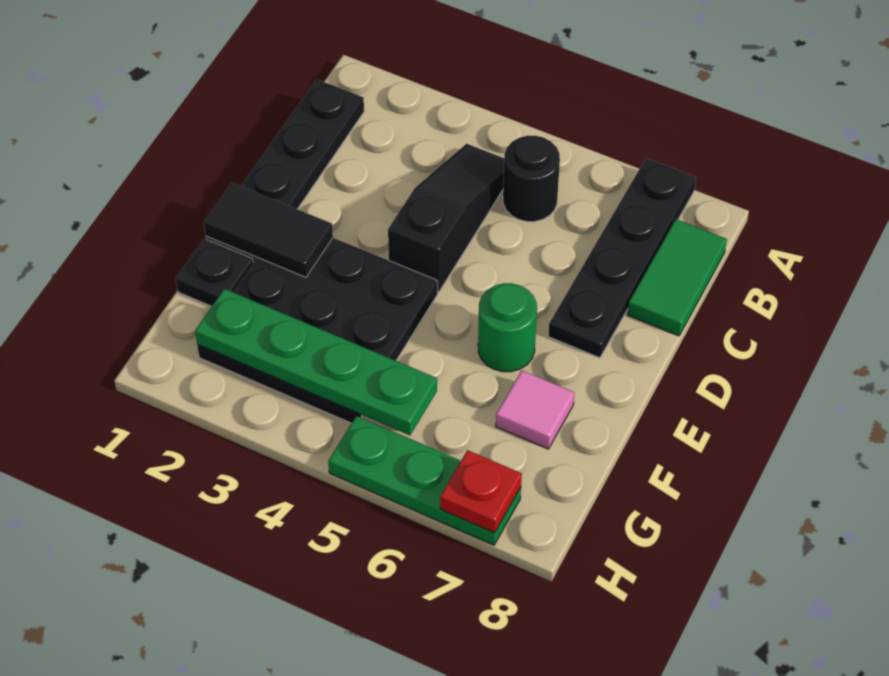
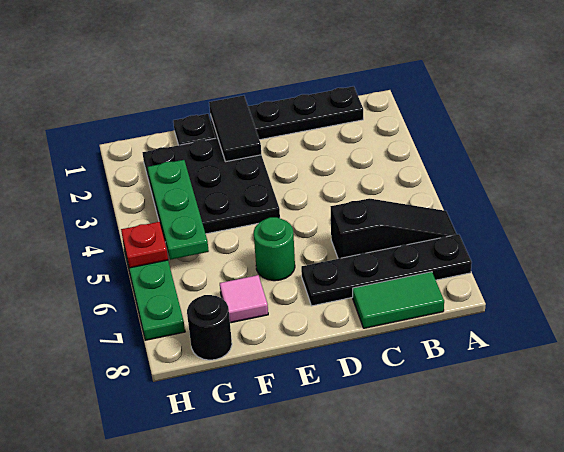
black 1x3 slope [388,144,504,292] -> black 1x3 slope moved to [331,199,457,259]
black 1x1 round brick [503,136,560,222] -> black 1x1 round brick moved to [187,295,232,360]
green 1x4 plate [195,289,437,435] -> green 1x3 plate [148,160,209,260]
red 1x1 plate [440,450,522,533] -> red 1x1 plate moved to [121,222,168,268]

